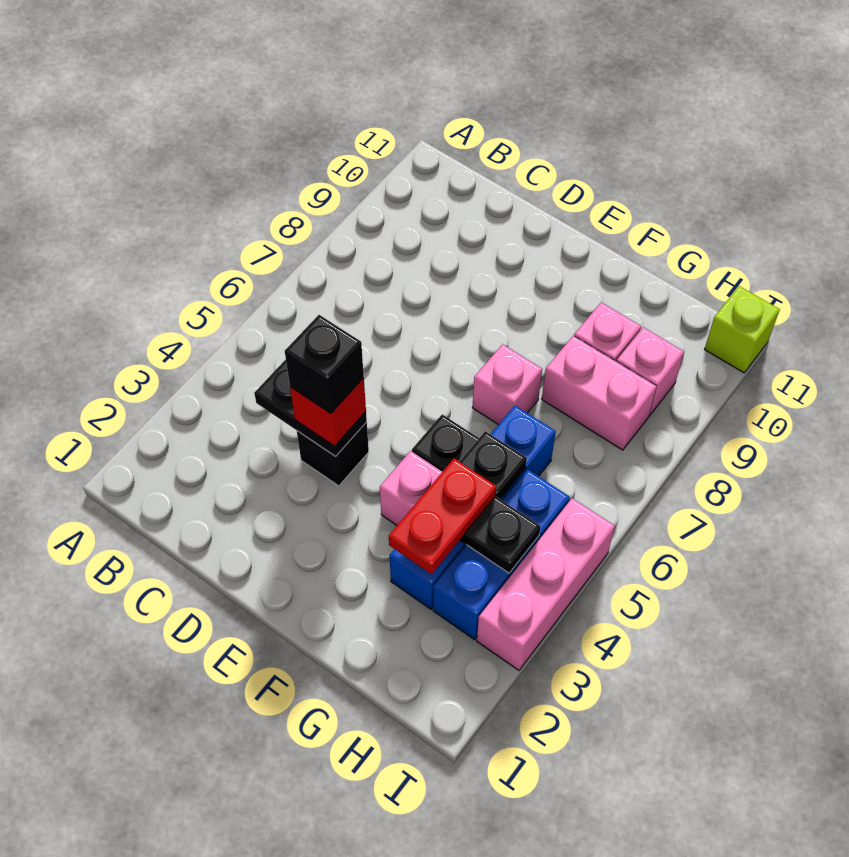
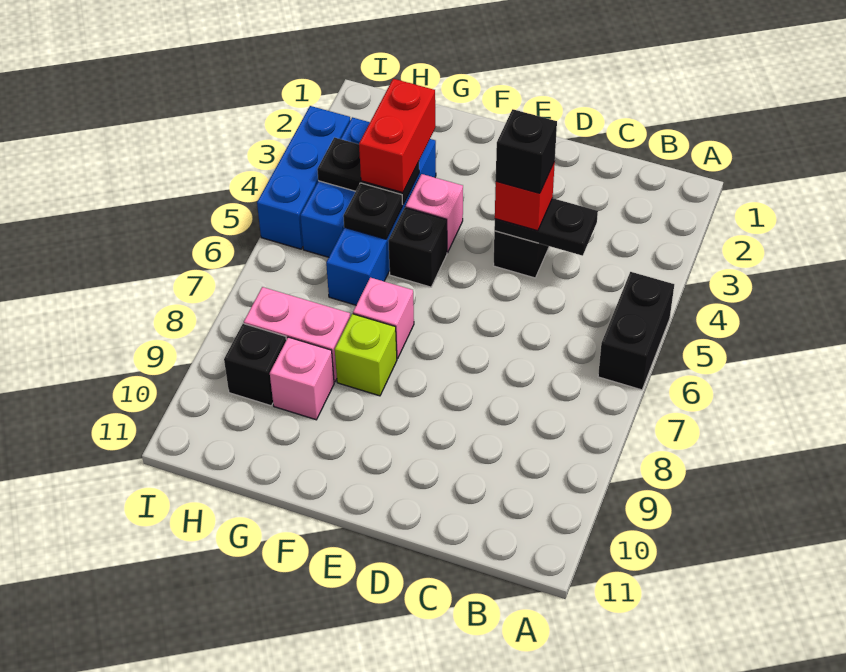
none -> black 1x2 brick [598,272,674,390]
red 1x2 plate [389,459,496,574] -> red 1x2 brick [359,79,435,193]
pink 1x1 brick [617,327,684,415] -> black 1x1 brick [224,324,286,406]
pink 1x3 brick [477,498,615,670] -> blue 1x3 brick [257,106,350,249]
lime 1x1 brick [705,286,780,373] -> lime 1x1 brick moved to [335,314,397,396]

